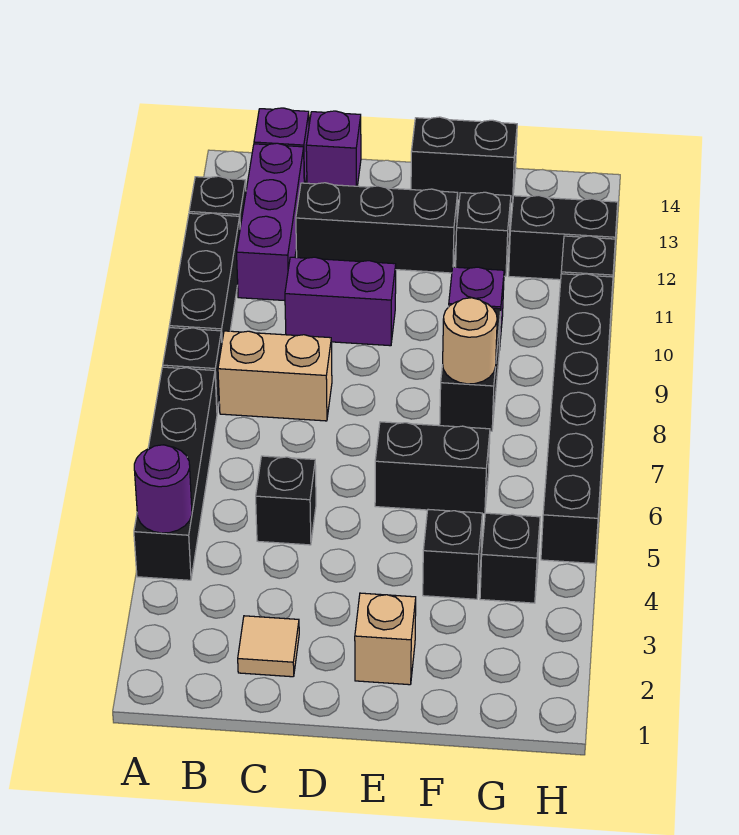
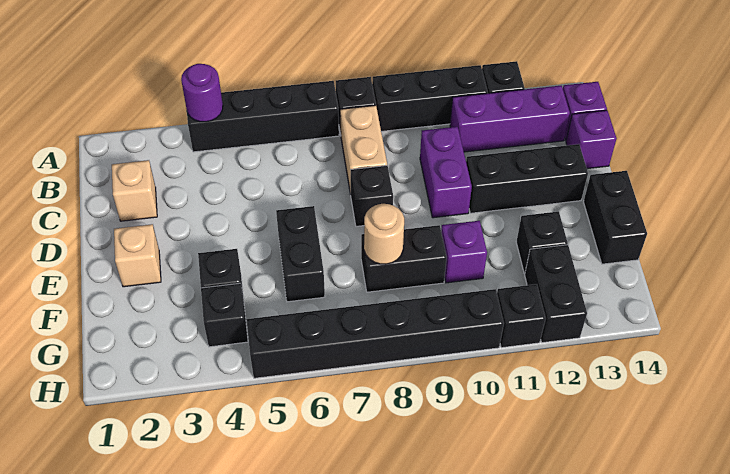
tan 1x1 tile [238,616,299,677] -> tan 1x1 brick [112,160,157,221]
black 1x1 brick [256,456,316,545] -> black 1x1 brick moved to [351,165,393,226]
black 1x3 brick [296,183,458,273] -> black 1x3 brick turned to [466,144,588,213]

